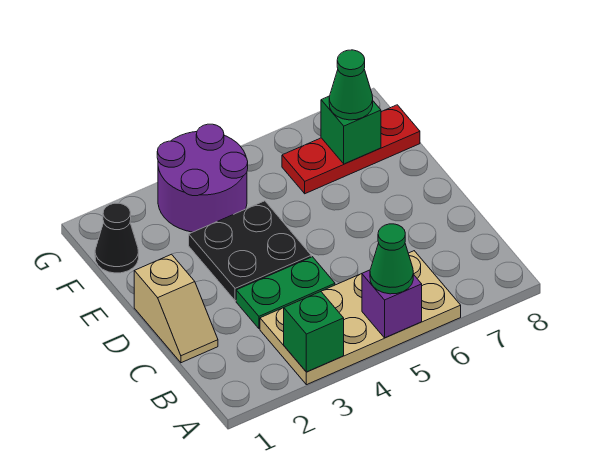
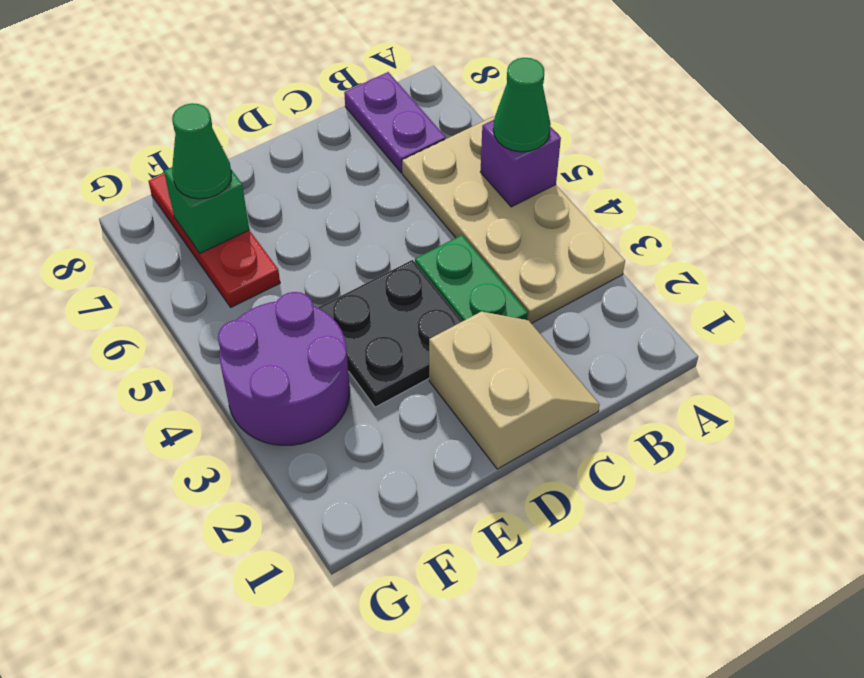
green 1x1 brick [284,292,344,372] -> none
none -> purple 1x2 plate [344,72,446,173]
tan 1x2 slope [134,254,218,363] -> tan 2x2 slope [429,312,600,469]
black 1x1 cone [95,203,139,273] -> none

